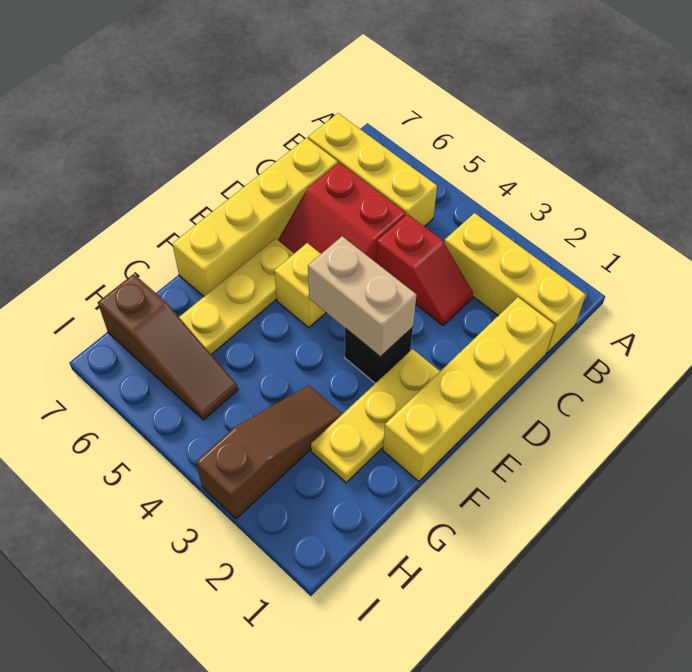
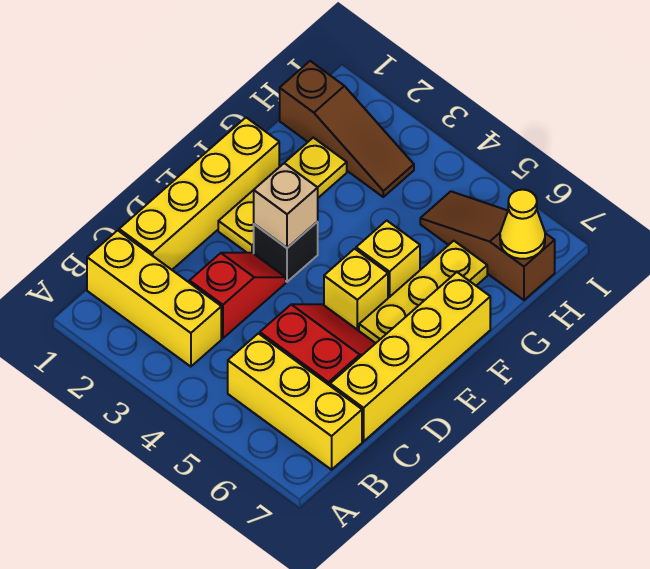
red 1x2 slope [376,214,473,325] -> red 1x2 slope turned to [189,253,286,338]
tan 1x2 brick [308,236,416,357] -> tan 1x1 brick [254,163,318,248]
none -> yellow 1x1 brick [356,220,420,298]
brown 1x3 slope [196,385,342,519] -> brown 1x3 slope turned to [280,61,414,197]
none -> yellow 1x1 cone [500,190,545,259]

